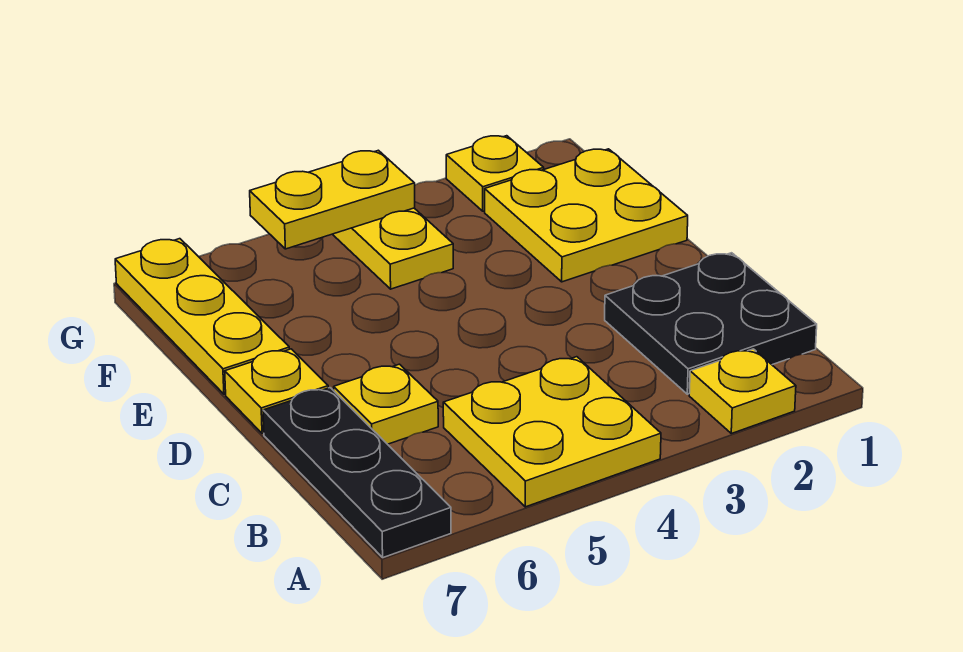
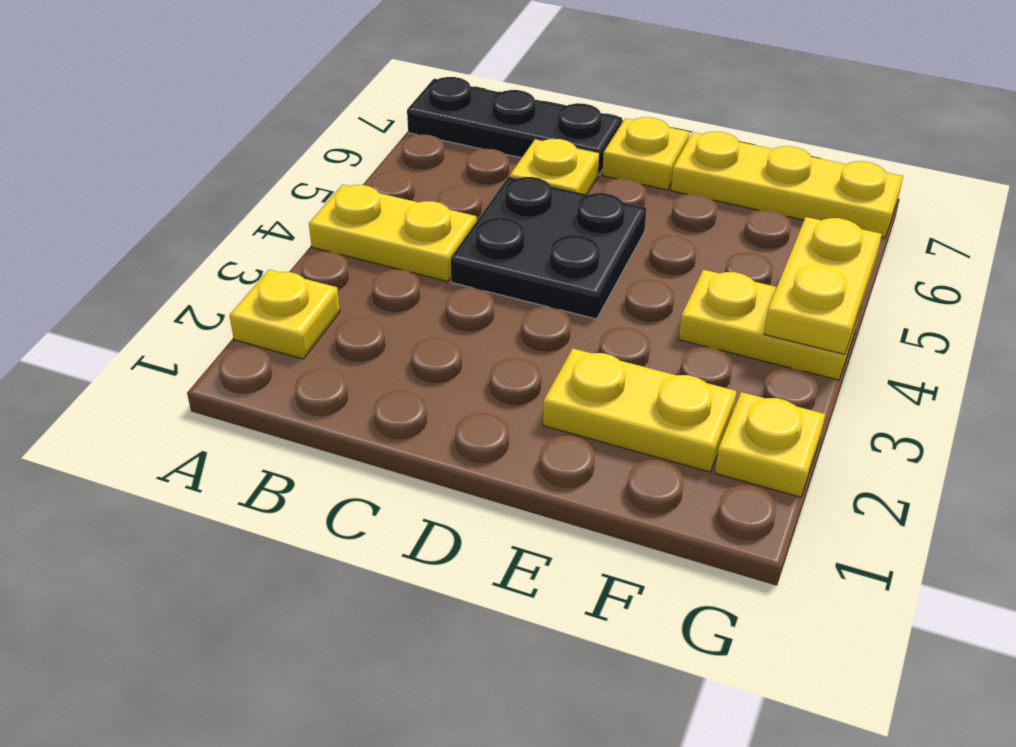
yellow 2x2 plate [443,357,661,507] -> yellow 1x2 plate [309,185,477,282]
black 2x2 plate [605,253,817,394] -> black 2x2 plate moved to [451,177,647,319]
yellow 2x2 plate [485,149,688,282] -> yellow 1x2 plate [543,348,737,472]

